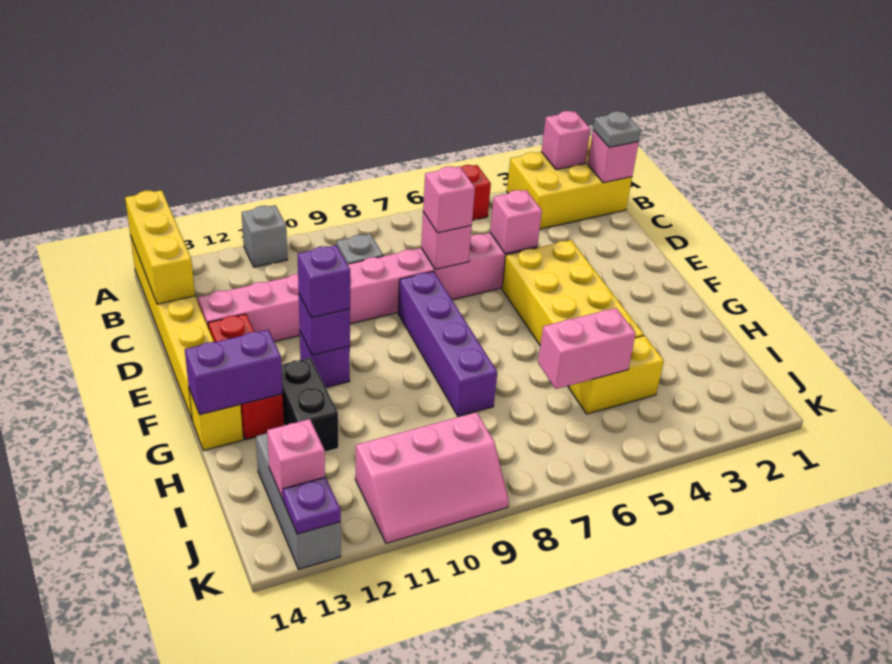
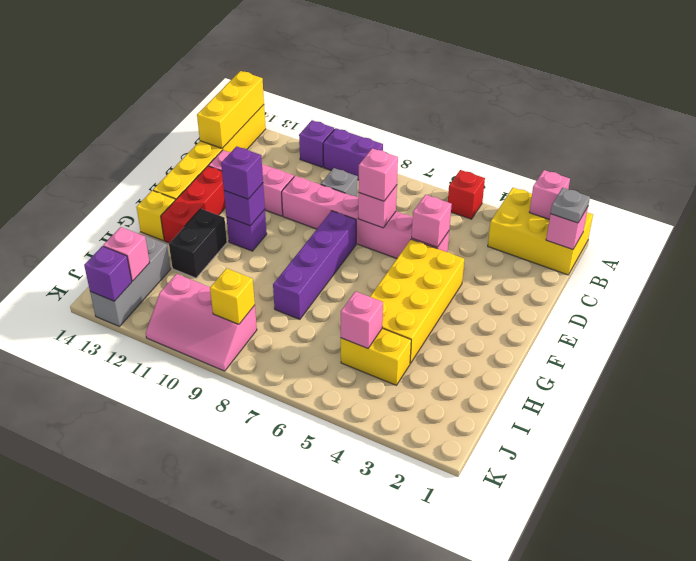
grey 1x1 brick [242,205,288,267] -> purple 1x1 brick [299,120,334,167]
purple 1x2 brick [185,330,283,415] -> purple 1x2 brick moved to [323,128,383,180]
pink 1x2 brick [538,308,636,389] -> pink 1x1 brick [341,291,383,348]
none -> yellow 1x1 brick [210,268,255,324]
purple 1x1 plate [283,477,341,534] -> purple 1x1 brick [84,246,132,301]

